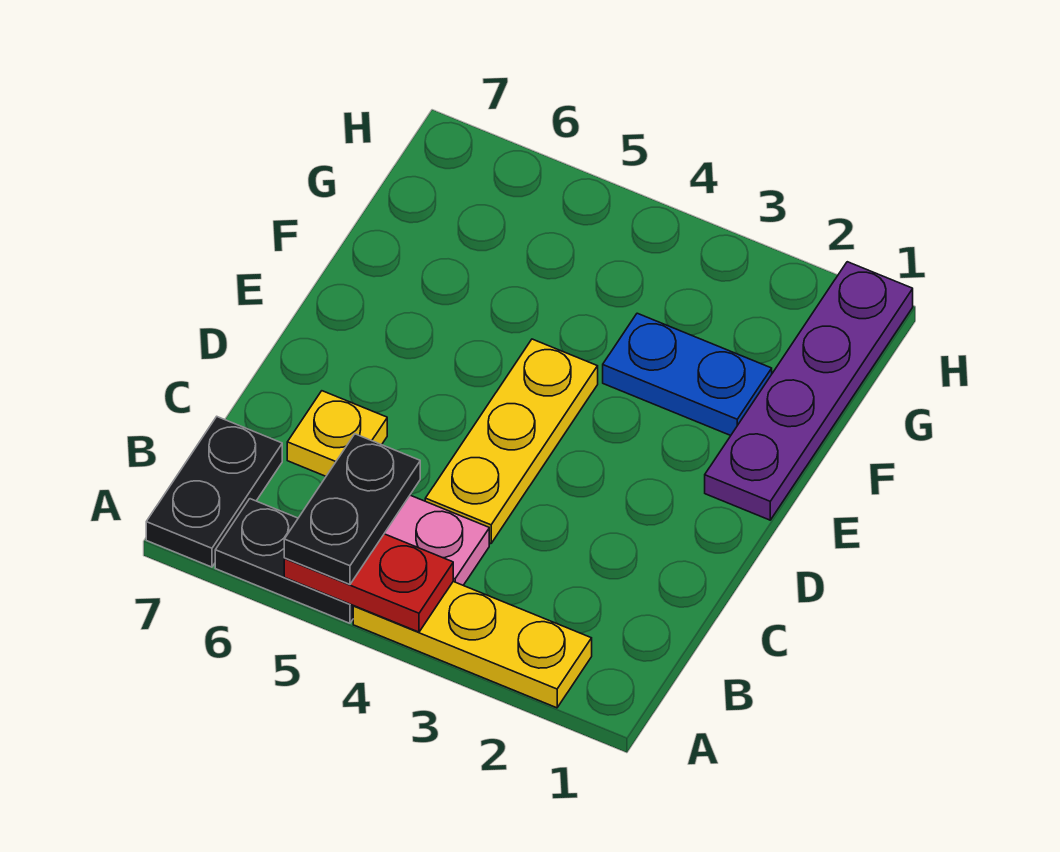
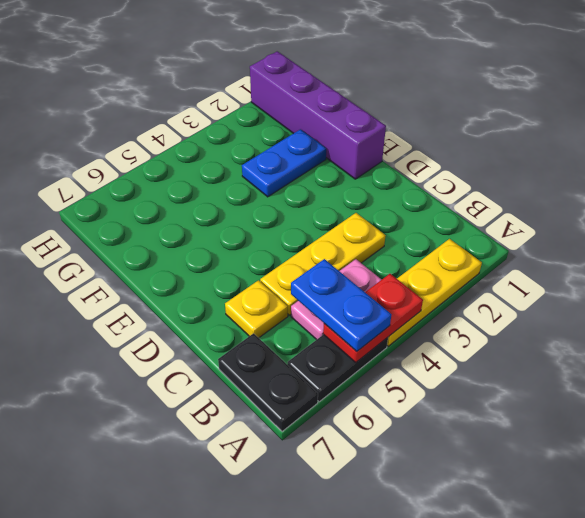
black 1x2 plate [284,434,420,584] -> blue 1x2 plate [291,259,391,351]
yellow 1x3 plate [425,339,598,544] -> yellow 1x3 plate turned to [260,213,386,315]
purple 1x4 plate [705,262,913,520] -> purple 1x4 brick [250,51,386,179]

